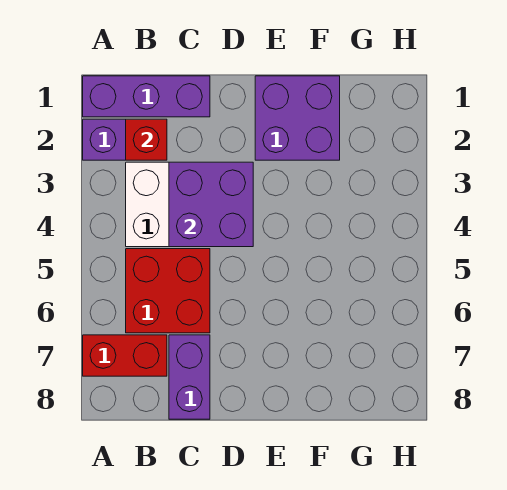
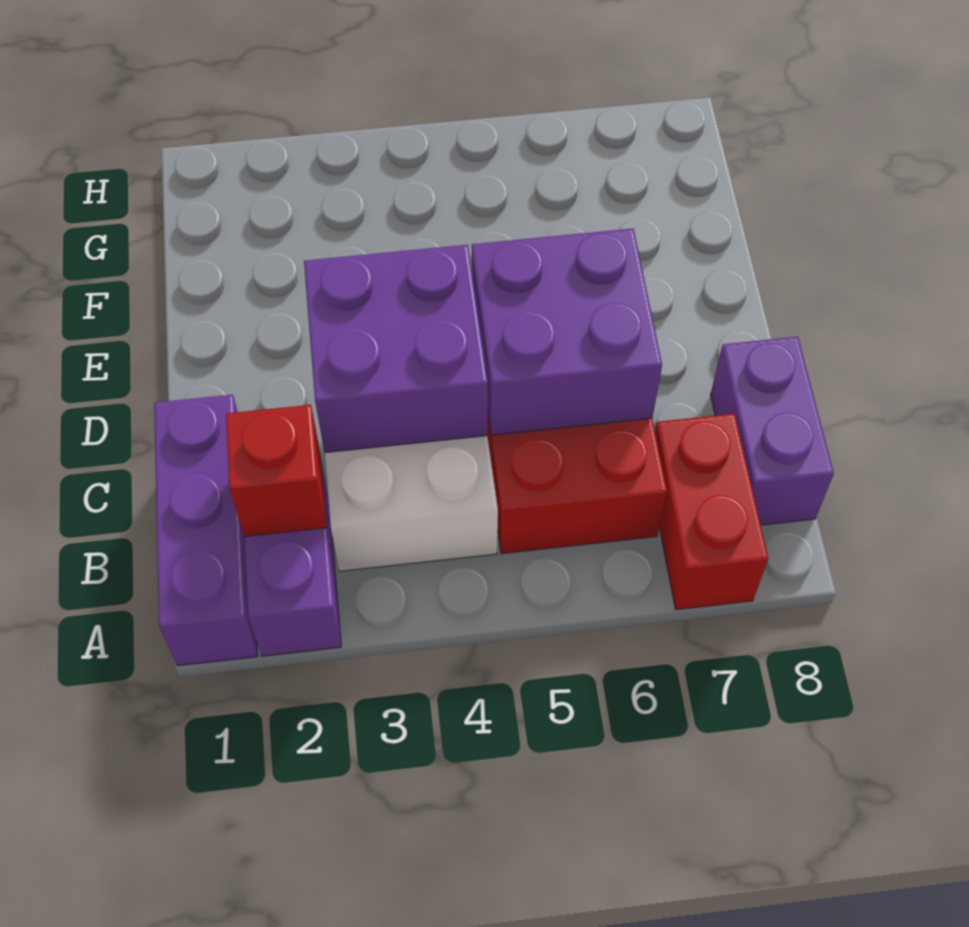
purple 1x2 brick [169,335,210,419] -> purple 1x2 brick turned to [710,337,834,525]
purple 2x2 brick [255,76,340,160] -> purple 2x2 brick moved to [472,229,662,435]

